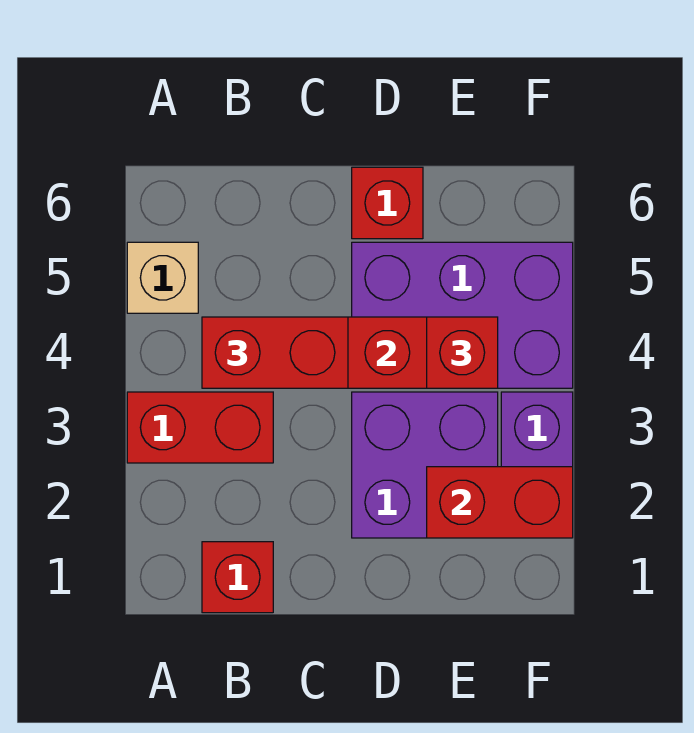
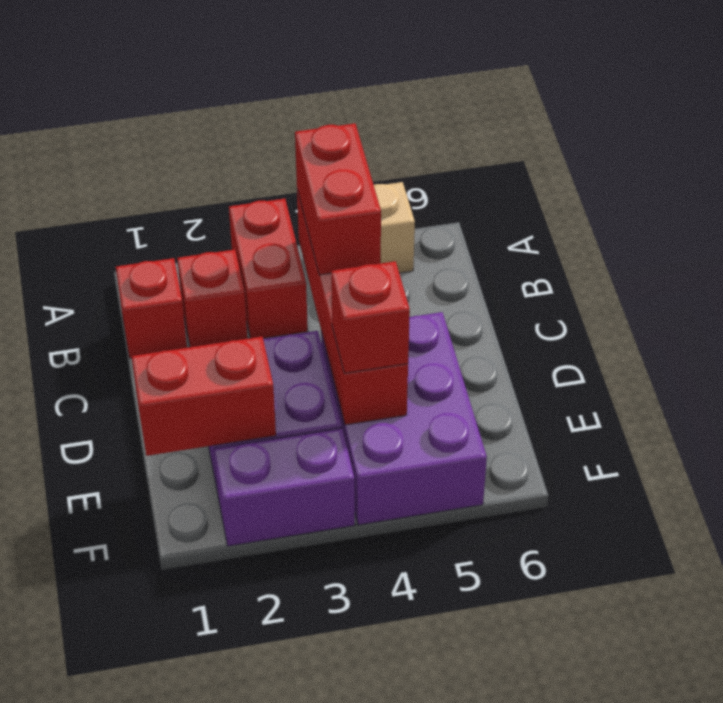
red 1x1 brick [352,167,423,239] -> red 1x1 brick moved to [177,250,248,347]
red 1x2 brick [427,467,573,538] -> red 1x2 brick turned to [131,337,276,456]

